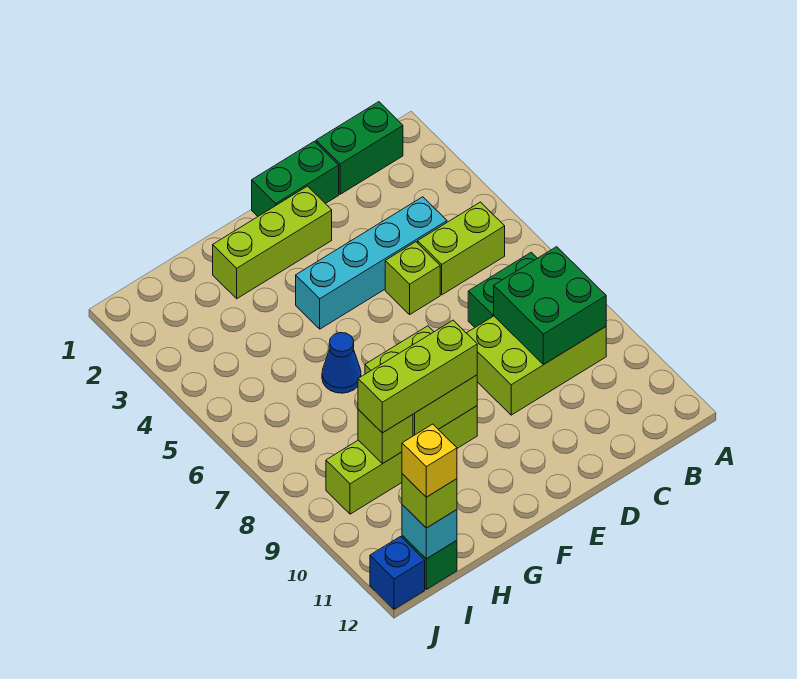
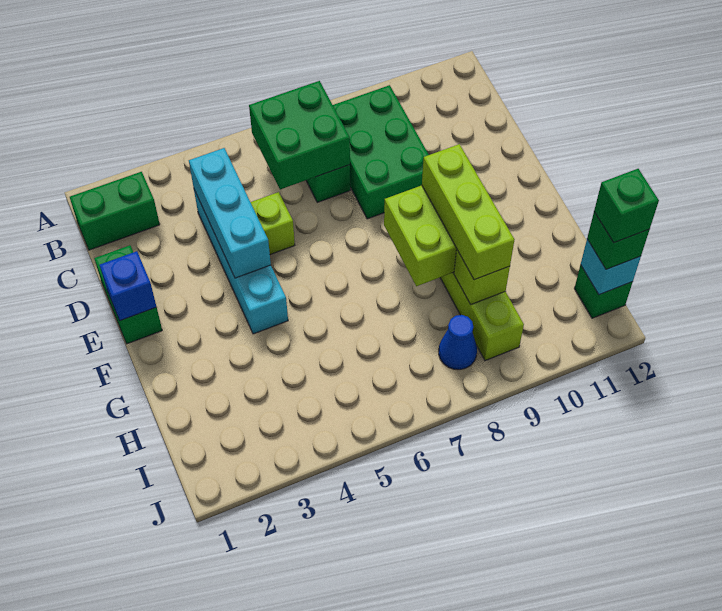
green 1x2 brick [316,102,403,194] -> green 1x2 brick turned to [70,172,160,250]
lime 1x2 brick [418,202,505,295] -> none
lime 2x3 brick [467,316,606,415] -> green 2x3 brick [333,85,429,219]
green 2x2 brick [494,247,606,365] -> green 2x2 brick moved to [249,81,350,190]
none -> cyan 1x3 brick [189,148,271,278]
lime 1x3 brick [213,186,332,299] -> none
blue 1x1 cone [322,333,361,393] -> blue 1x1 cone moved to [439,315,477,370]
lime 1x1 brick [402,474,457,528] -> green 1x1 brick [587,212,649,269]
yellow 1x1 brick [402,424,457,497] -> green 1x1 brick [594,169,659,243]
blue 1x1 brick [370,537,425,609] -> blue 1x1 brick moved to [100,251,156,321]

